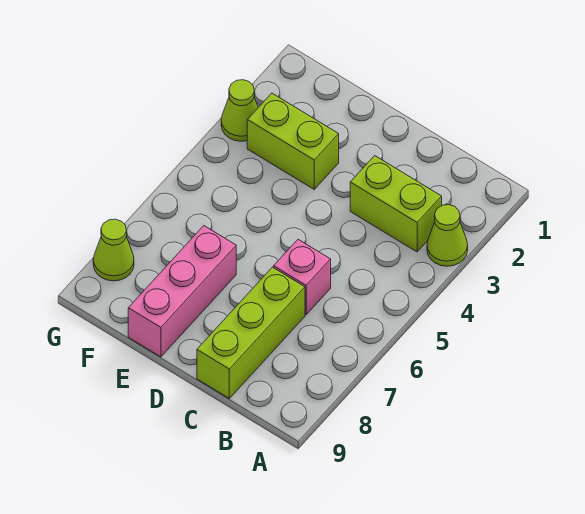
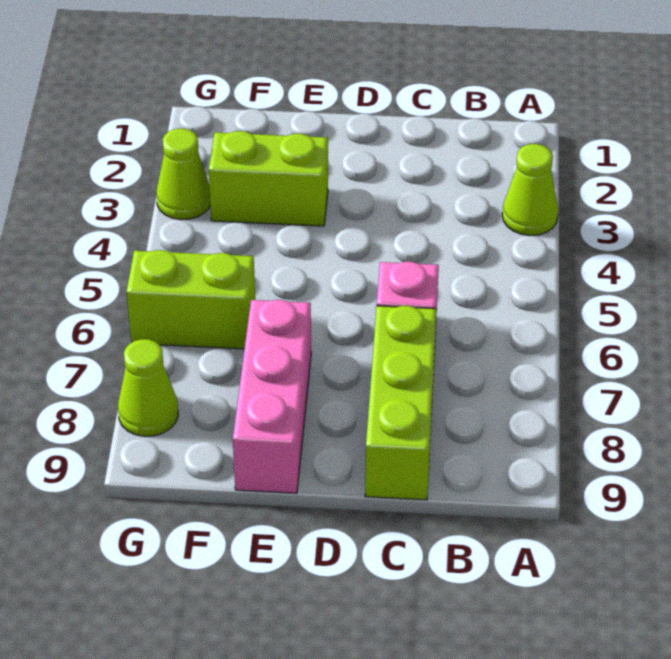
lime 1x2 brick [350,156,442,252] -> lime 1x2 brick moved to [126,250,255,349]

